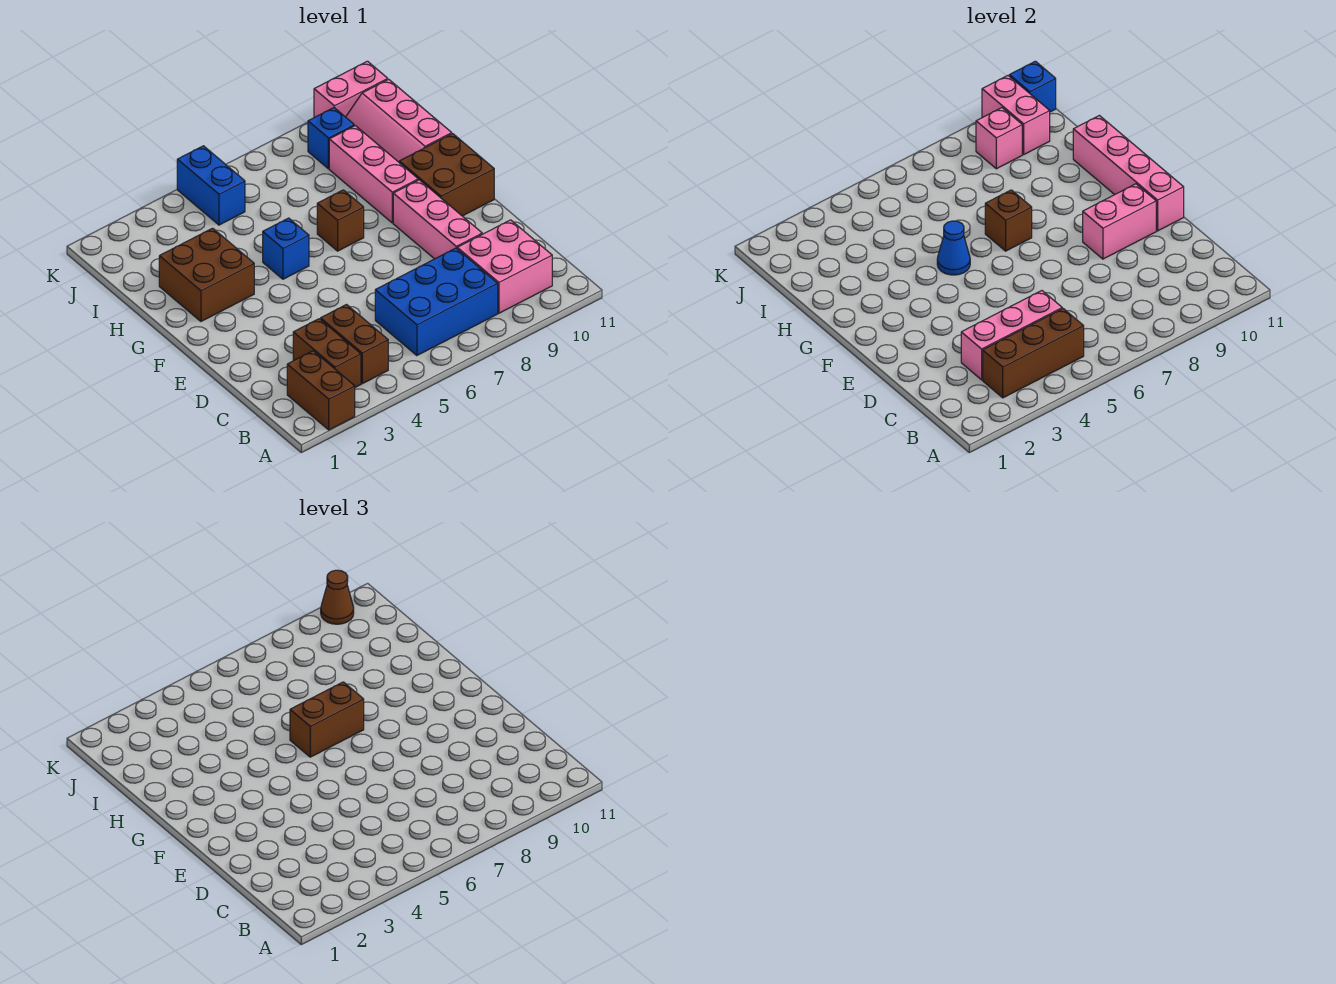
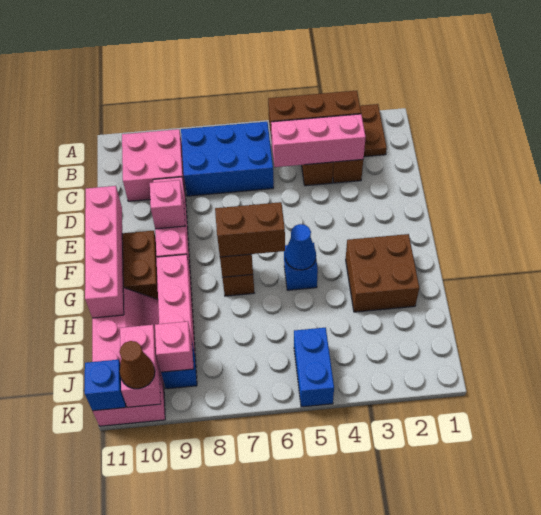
brown 1x2 brick [287,351,355,430] -> brown 1x2 plate [360,104,387,157]
pink 1x2 brick [1083,184,1156,259] -> pink 1x1 brick [150,180,185,229]

